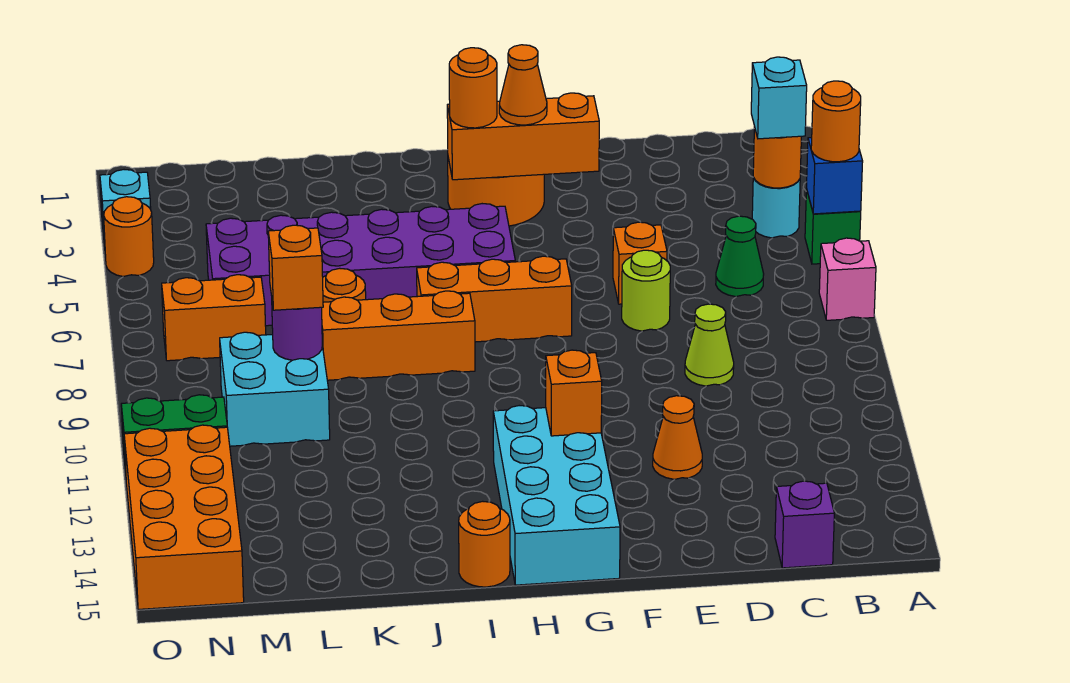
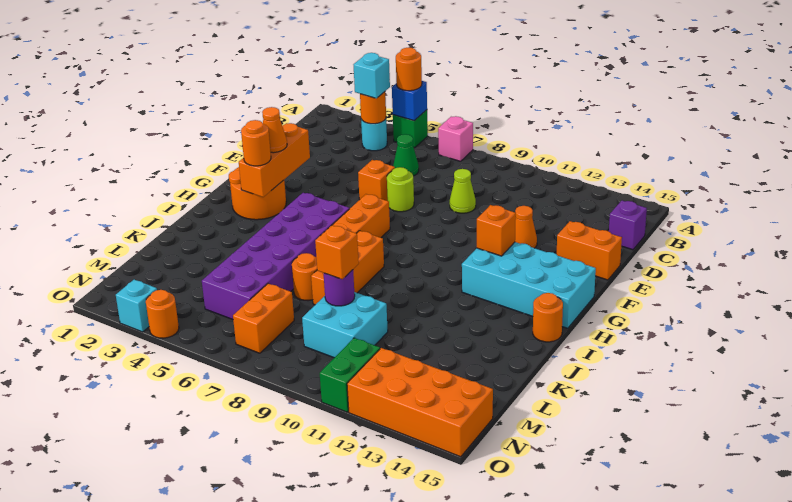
none -> orange 1x2 brick [557,221,622,280]

